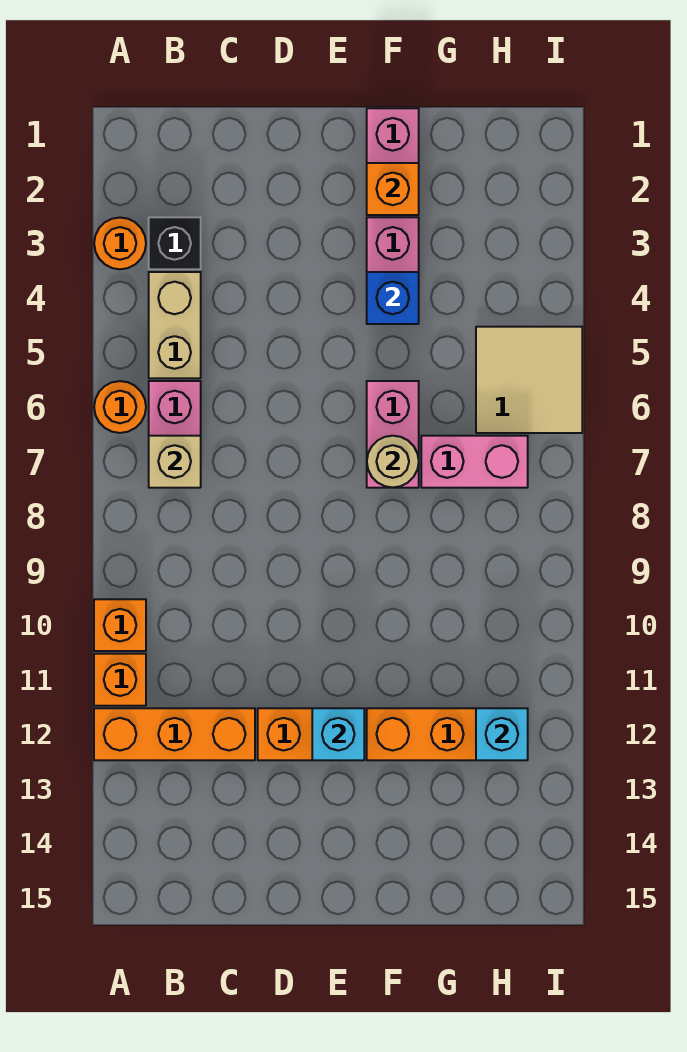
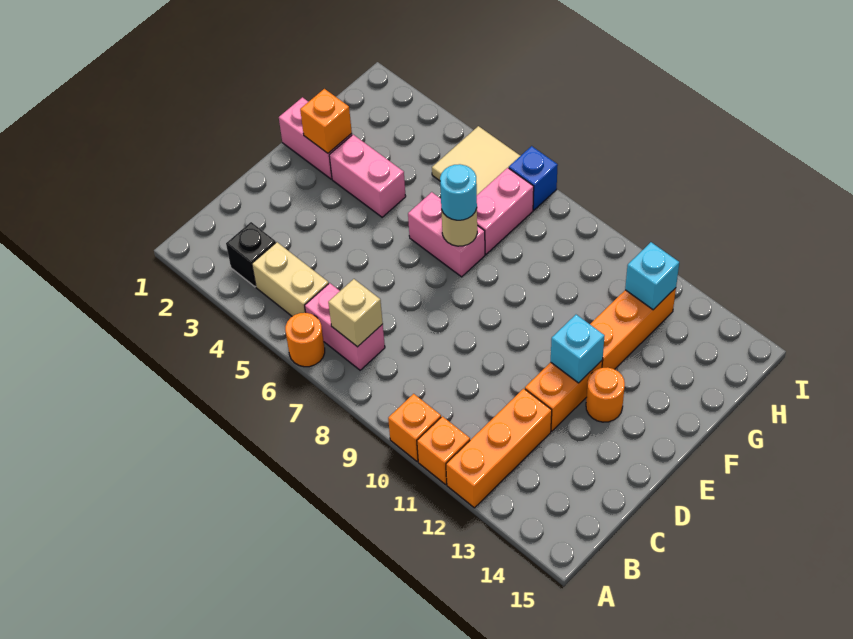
orange 1x1 round brick [94,218,146,269] -> orange 1x1 round brick moved to [586,367,625,422]
blue 1x1 brick [367,272,419,324] -> blue 1x1 brick moved to [509,146,558,210]
none -> cyan 1x1 round brick [440,164,477,220]

